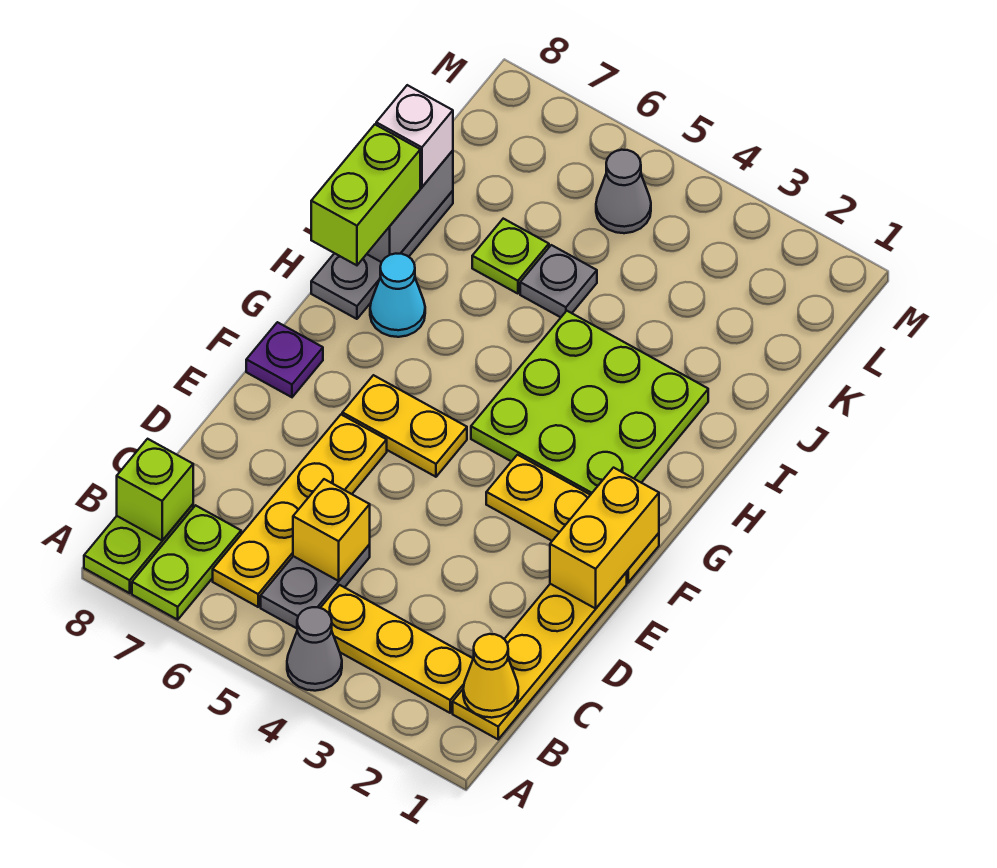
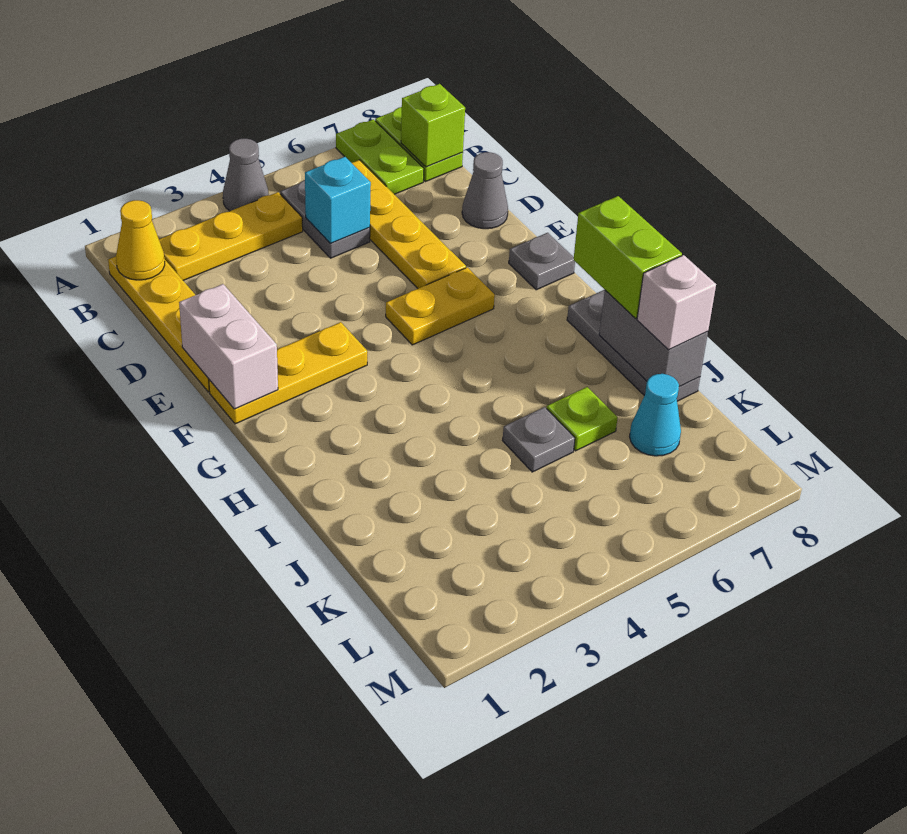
yellow 1x1 brick [293,479,370,581] -> cyan 1x1 brick [305,157,371,243]
yellow 1x2 brick [550,468,659,609] -> white 1x2 brick [179,284,278,409]
purple 1x1 plate [246,322,323,397] -> grey 1x1 plate [509,233,575,290]
lime 3x3 plate [471,311,708,495] -> none
cyan 1x1 cone [370,253,425,337] -> cyan 1x1 cone moved to [630,374,681,456]
grey 1x1 cone [596,150,651,233] -> grey 1x1 cone moved to [462,152,508,229]

